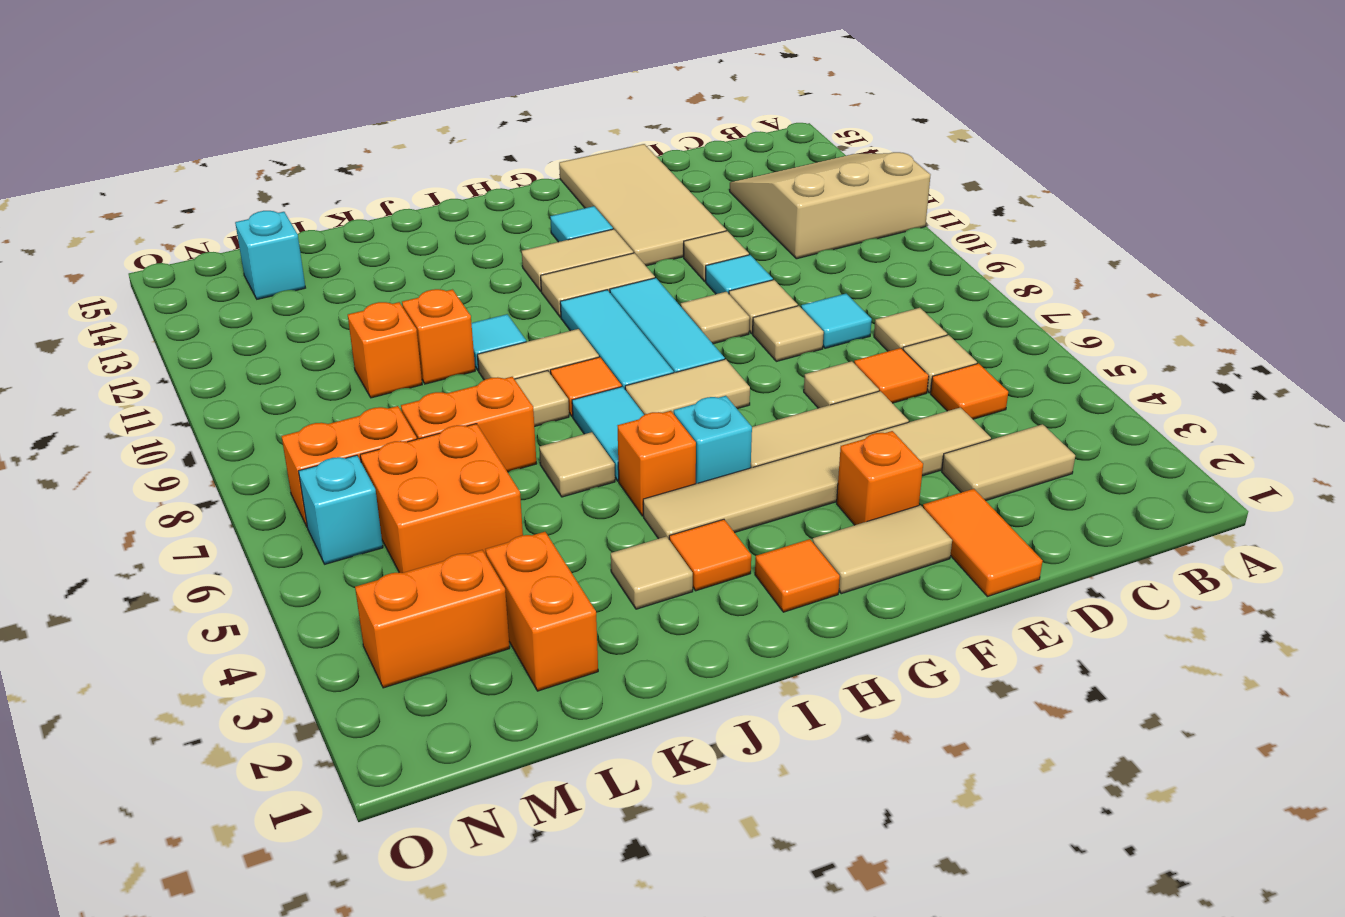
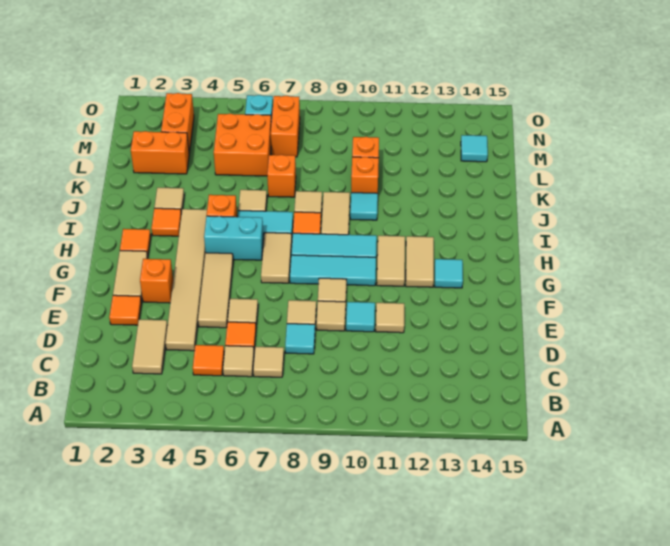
tan 3x3 slope [730,152,930,259] -> none
orange 1x2 tile [923,489,1042,597] -> orange 1x1 tile [109,295,142,325]
tan 2x4 tile [559,144,726,266] -> none
cyan 1x1 brick [674,396,752,484] -> cyan 1x2 brick [204,216,263,260]
orange 1x2 brick [401,377,537,472] -> orange 1x1 brick [267,155,296,197]
cyan 1x1 brick [235,211,305,299] -> cyan 1x1 tile [461,135,488,162]

